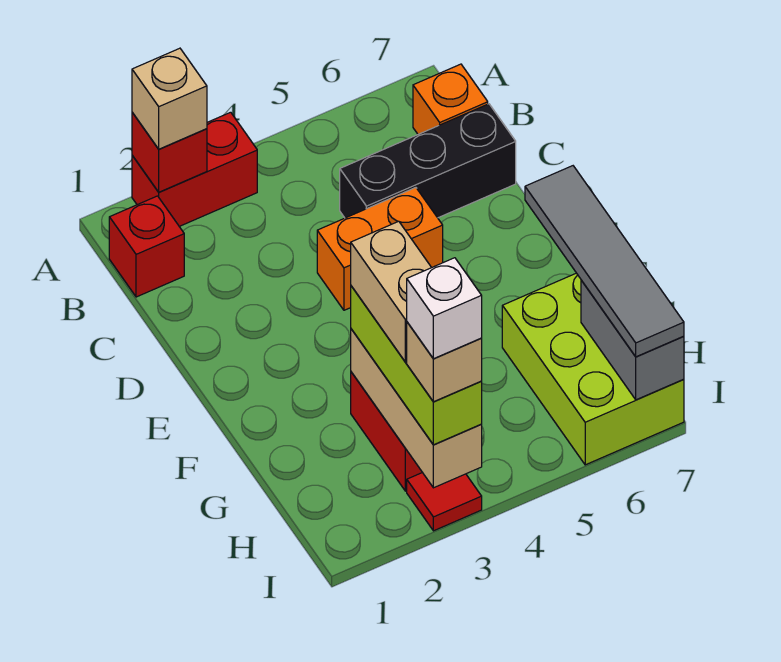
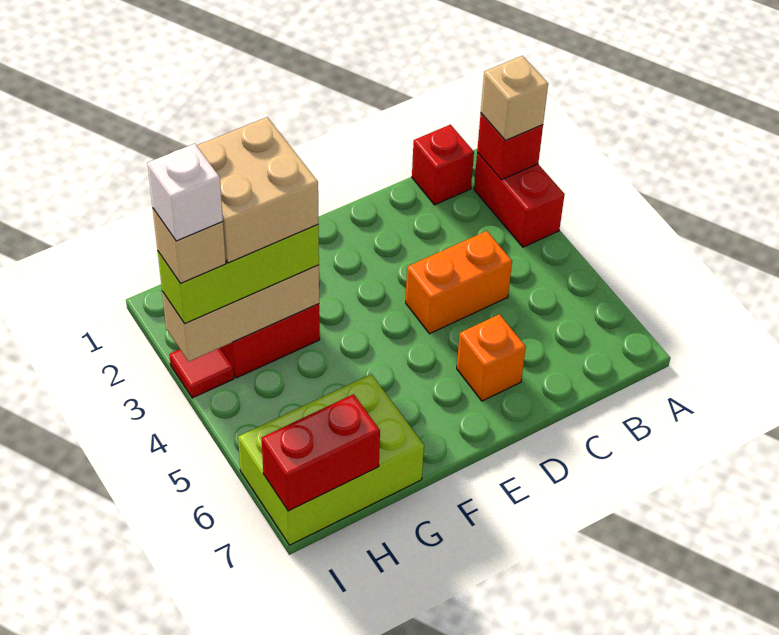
orange 1x1 brick [413,64,488,134] -> orange 1x1 brick moved to [457,314,526,401]
black 1x3 brick [340,104,516,218] -> none
orange 1x2 brick [317,188,443,310] -> orange 1x2 brick turned to [406,231,512,334]
grey 1x4 tile [525,166,684,357] -> none
tan 1x2 brick [351,221,432,362] -> tan 2x2 brick [197,117,319,263]
grey 1x2 brick [581,280,684,400] -> red 1x2 brick [261,394,380,511]

